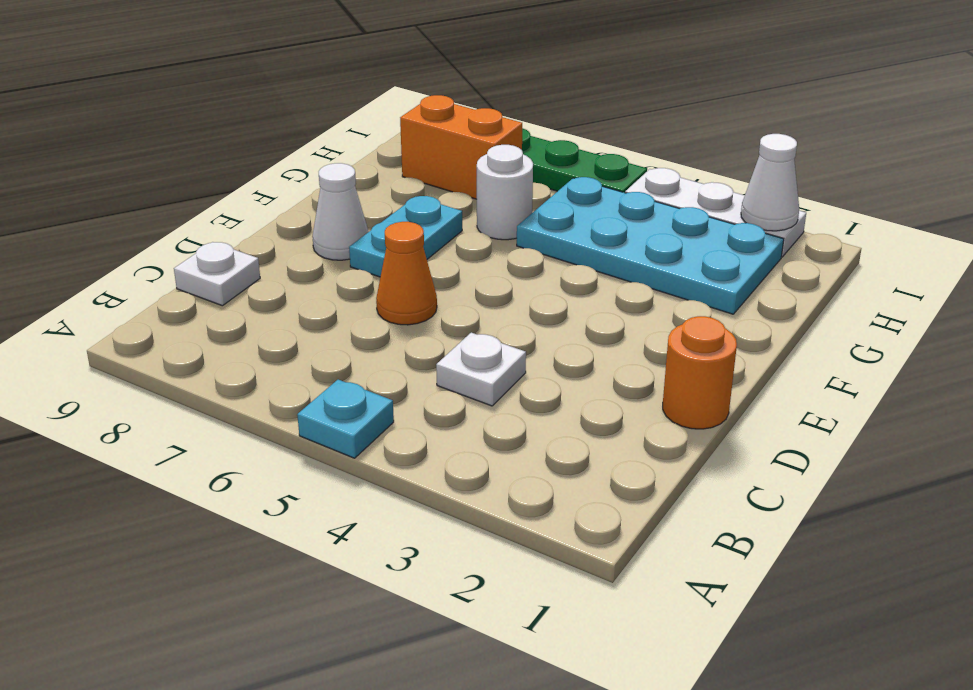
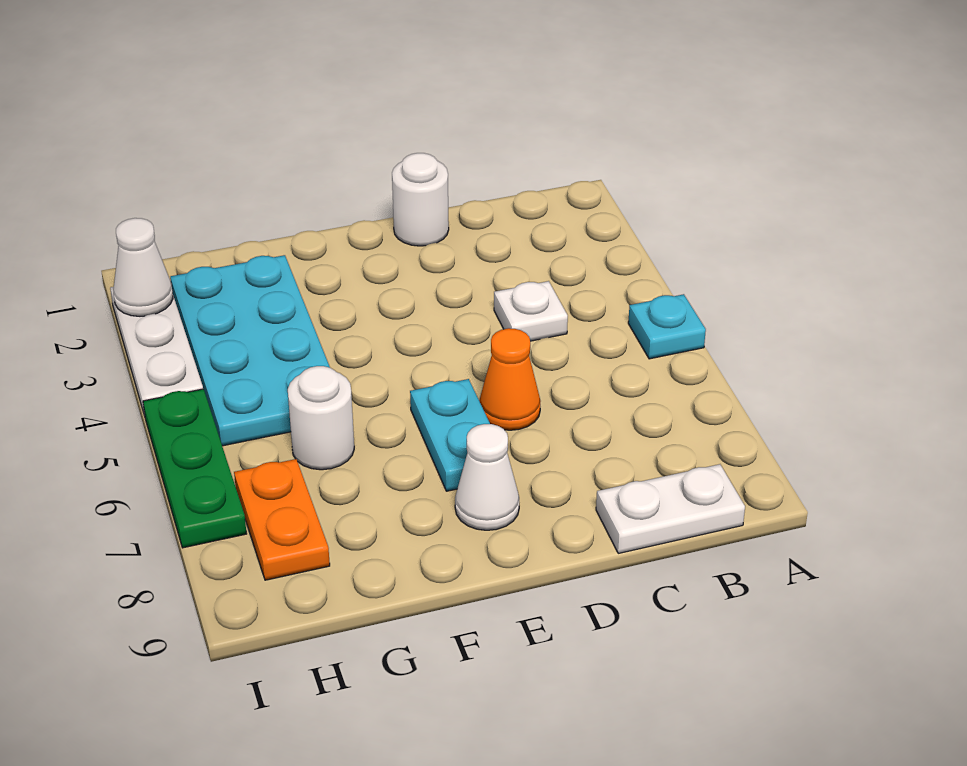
white 1x1 plate [174,242,260,306] -> white 1x2 plate [596,464,745,553]
orange 1x1 round brick [663,316,737,429] -> white 1x1 round brick [392,153,449,246]
cyan 1x2 plate [349,196,462,277] -> cyan 1x2 plate turned to [410,379,490,491]
orange 1x2 brick [400,95,522,199] -> orange 1x2 plate [234,459,330,580]

